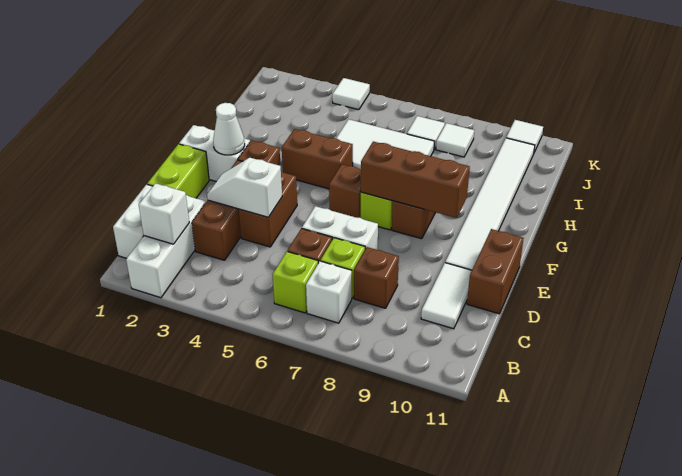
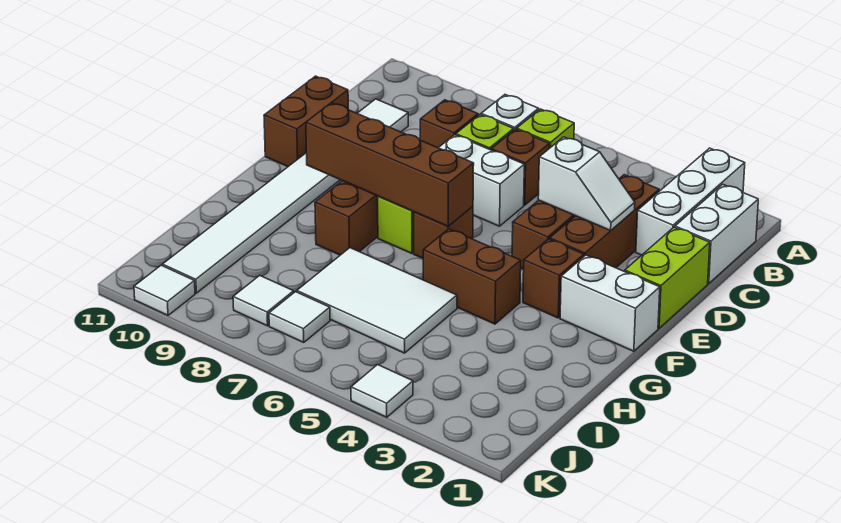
white 1x1 brick [139,183,189,244] -> none
white 1x1 cone [213,103,245,155] -> none
brown 1x3 brick [361,142,470,218] -> brown 1x4 brick [306,103,474,226]

